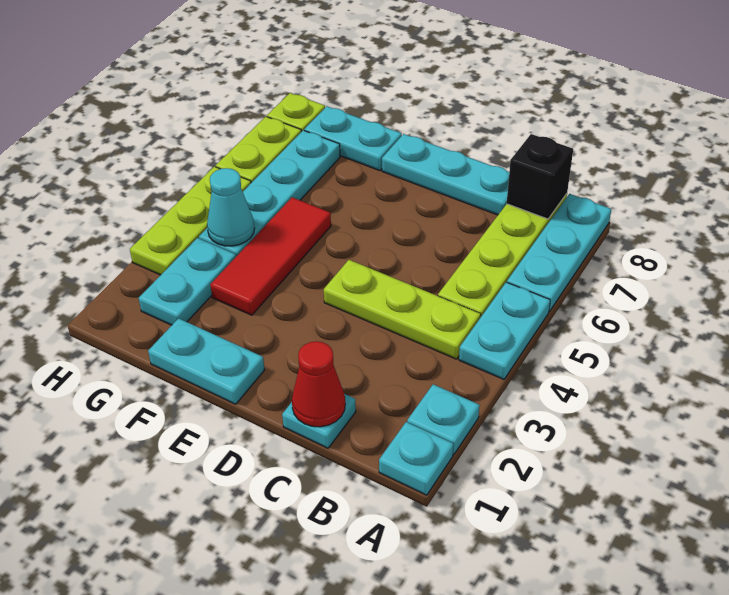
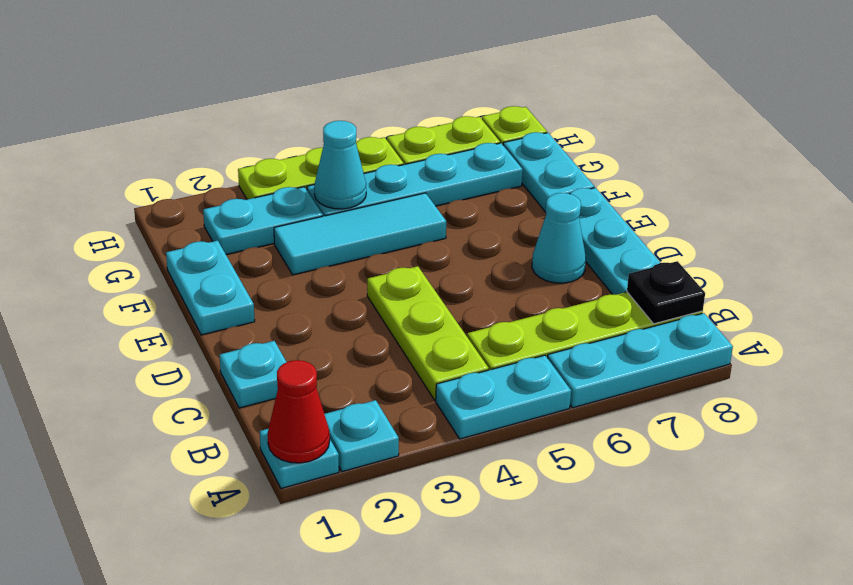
black 1x1 brick [507,134,573,219] -> black 1x1 plate [627,261,705,324]
red 1x1 cone [292,341,345,427] -> red 1x1 cone moved to [268,360,330,463]
none -> cyan 1x1 cone [532,193,586,283]
red 1x3 tile [210,197,331,315] -> cyan 1x3 tile [274,193,446,275]

